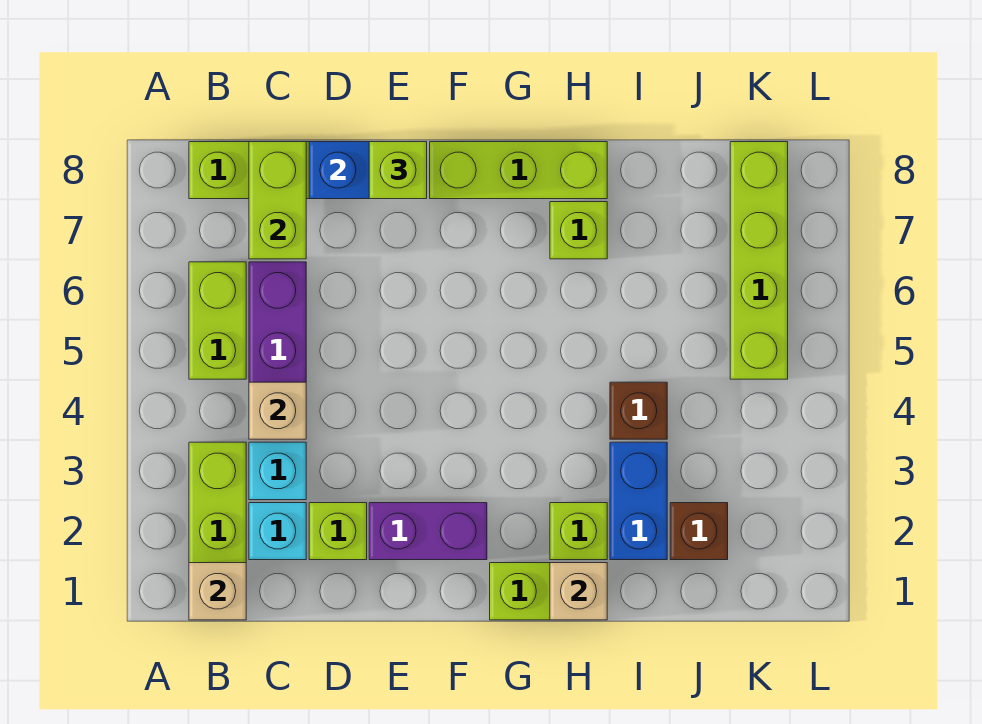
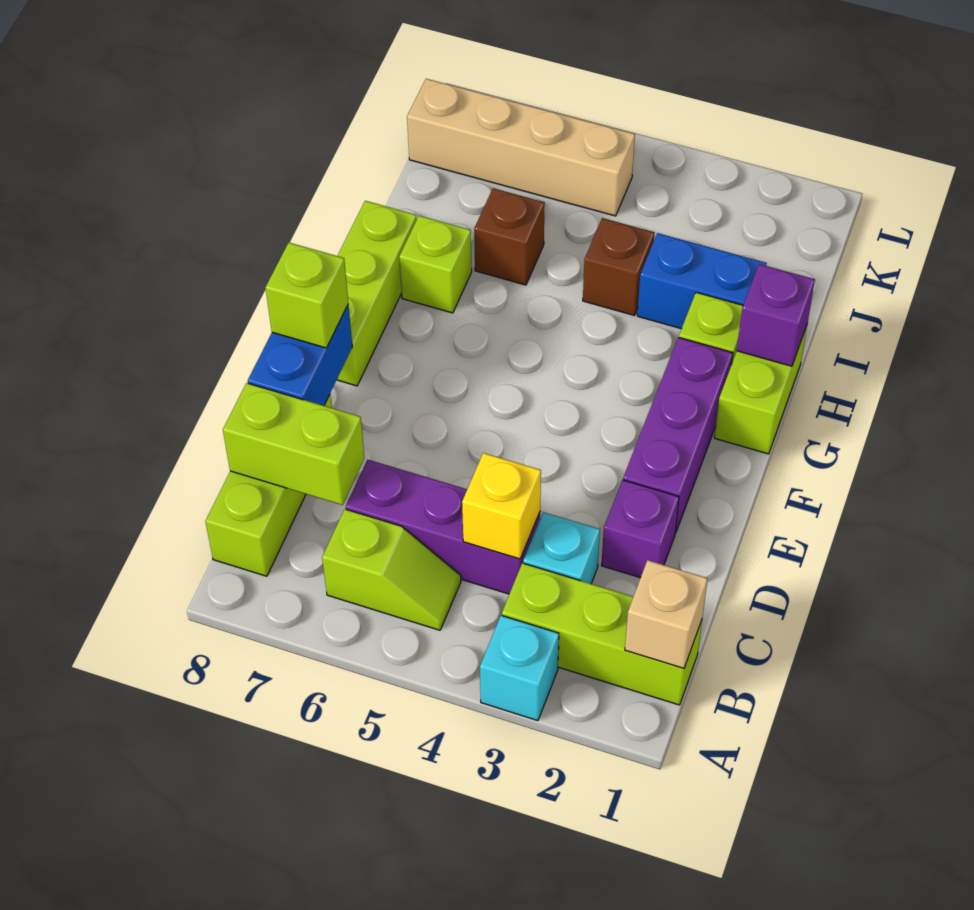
lime 1x2 brick [189,262,246,379] -> lime 1x2 slope [322,509,461,630]
cyan 1x1 brick [249,503,306,560] -> cyan 1x1 brick moved to [480,615,559,721]
tan 1x1 brick [249,382,306,439] -> yellow 1x1 brick [462,453,541,559]
lime 1x1 brick [309,503,367,560] -> purple 1x1 brick [601,480,679,578]
purple 1x2 brick [369,503,487,560] -> purple 1x3 brick [623,337,733,533]
tan 1x1 brick [550,563,607,620] -> purple 1x1 brick [737,264,815,366]
brown 1x1 brick [670,503,728,560] -> brown 1x1 brick moved to [474,188,545,285]
lime 1x4 brick [730,142,788,379] -> tan 1x4 brick [407,79,635,216]

